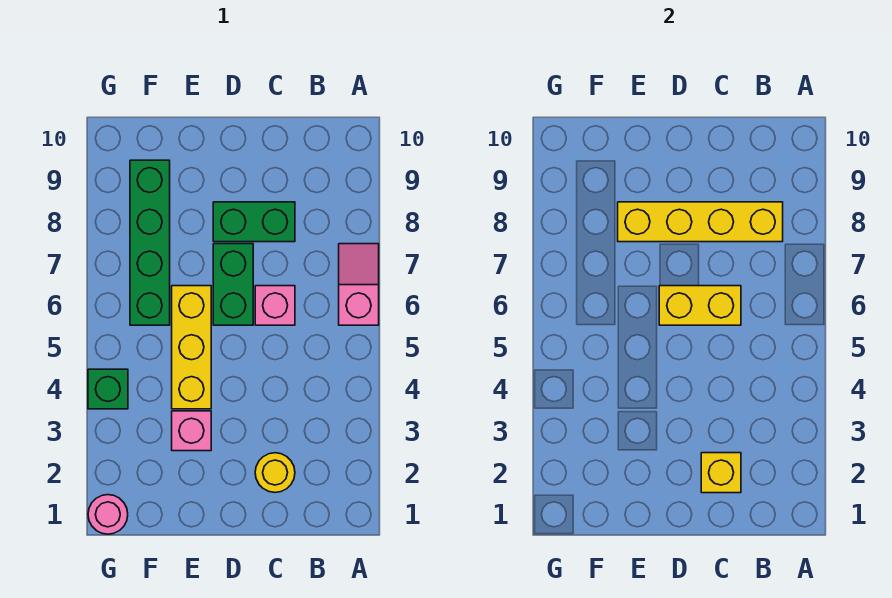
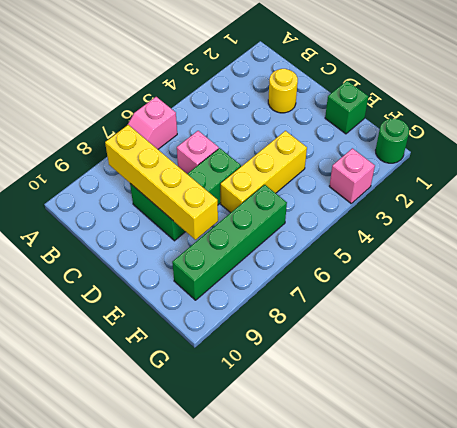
yellow 1x1 brick [701,453,741,493] -> none
yellow 1x2 brick [659,286,741,325] -> none
pink 1x1 brick [172,411,211,451] -> pink 1x1 brick moved to [329,148,375,203]
pink 1x1 round brick [88,495,128,534] -> green 1x1 round brick [376,119,409,163]
green 1x1 brick [88,369,128,409] -> green 1x1 brick moved to [325,81,368,134]

